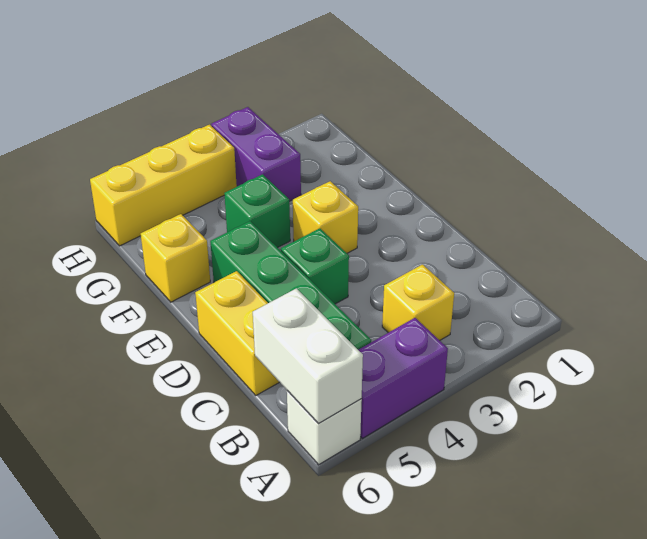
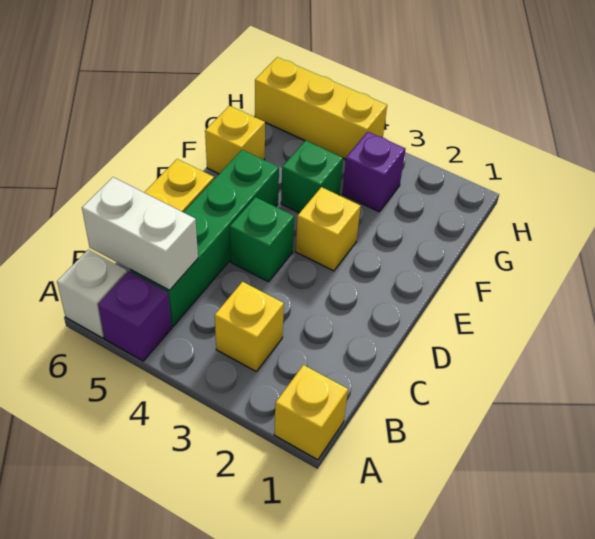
none -> yellow 1x1 brick [274,365,348,460]
purple 1x2 brick [359,318,448,438] -> purple 1x1 brick [98,271,172,361]
white 1x2 brick [253,288,363,424] -> white 1x2 brick turned to [82,177,198,290]
purple 1x2 brick [211,107,301,201] -> purple 1x1 brick [342,132,406,212]

